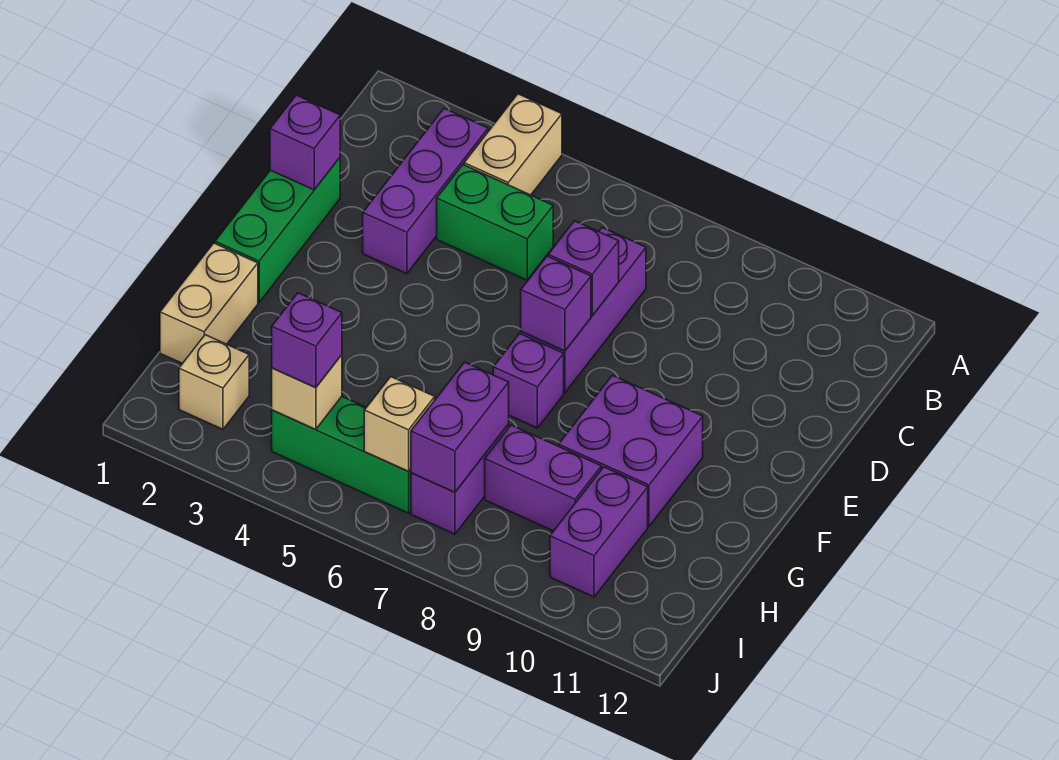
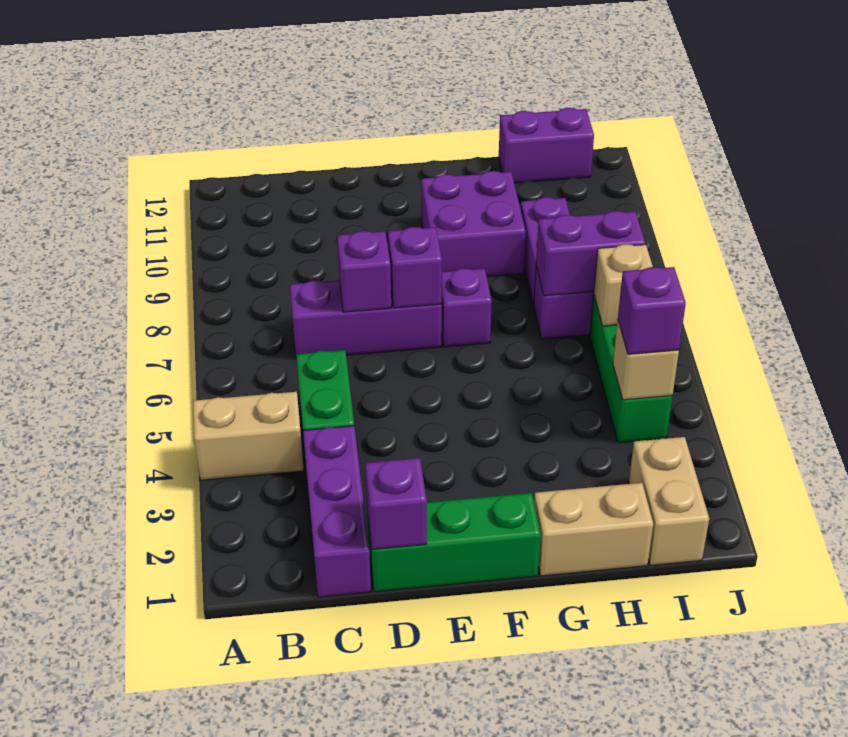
purple 1x3 brick [363,108,488,274] -> purple 1x3 brick turned to [303,426,371,597]
purple 1x2 brick [550,467,648,597] -> purple 1x2 brick moved to [499,108,594,183]
tan 1x1 brick [179,335,249,429] -> tan 1x2 brick [629,437,709,565]

